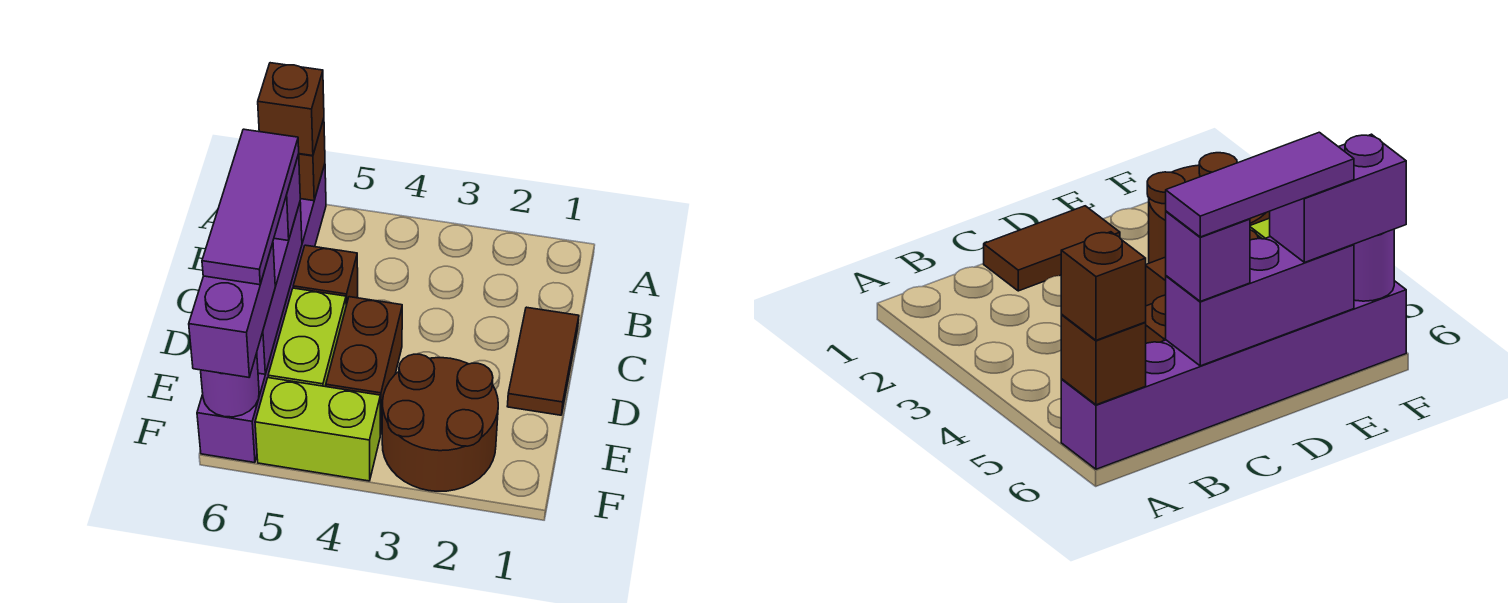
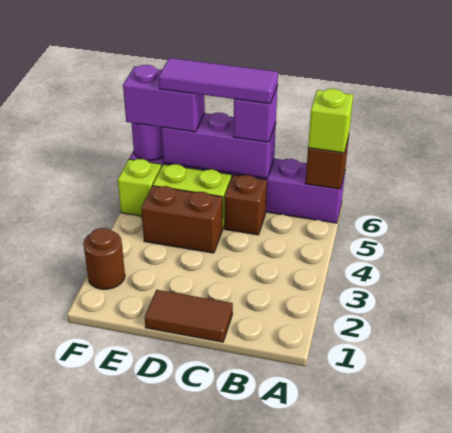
brown 1x1 brick [258,63,324,156] -> lime 1x1 brick [308,89,353,153]
brown 2x2 round brick [382,354,498,491] -> brown 1x1 round brick [83,228,125,289]
lime 1x2 brick [255,378,380,481] -> lime 1x1 brick [118,159,162,216]

